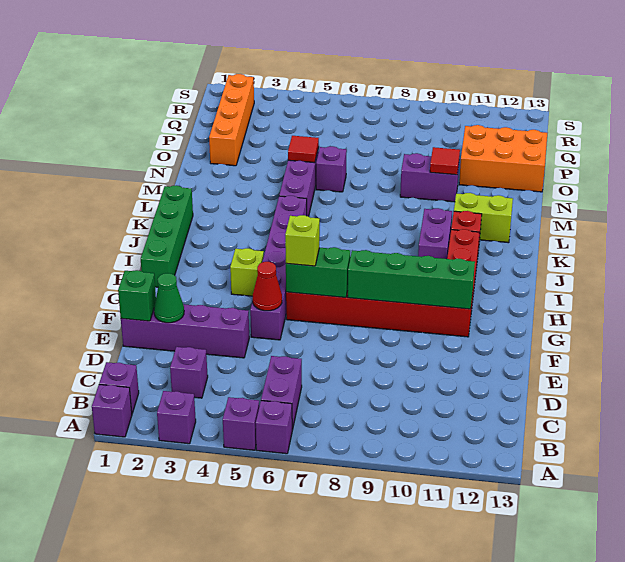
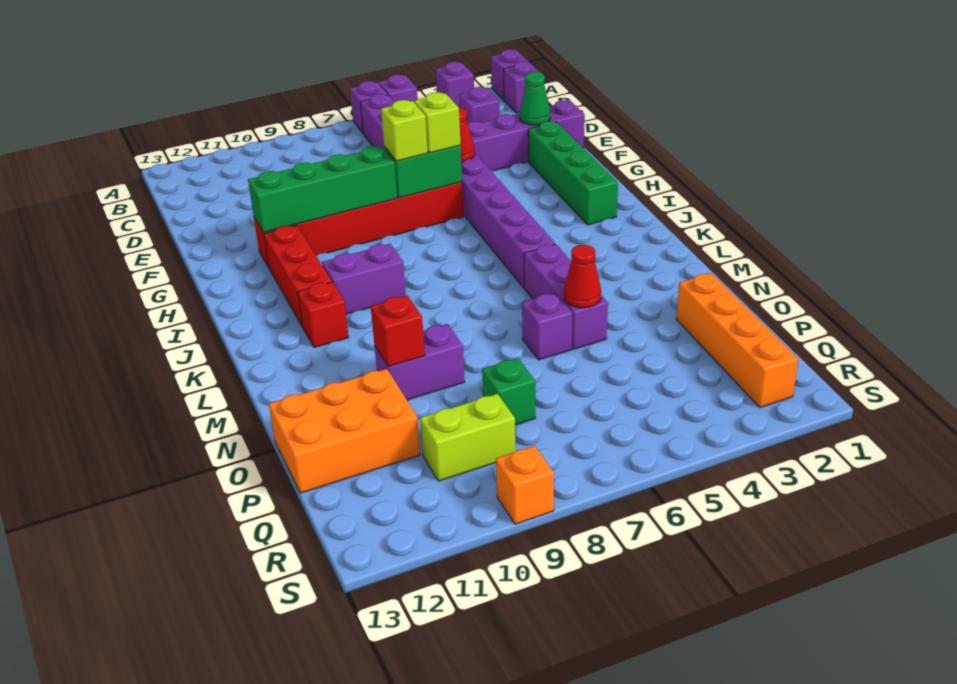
green 1x1 brick [118,270,156,321] -> green 1x1 brick moved to [482,358,535,425]
green 1x4 brick [141,185,193,287] -> green 1x4 brick moved to [528,121,618,225]
lime 1x1 brick [230,248,264,296] -> lime 1x1 brick moved to [381,100,428,161]
purple 1x2 brick [418,208,452,259] -> purple 1x2 brick turned to [322,244,406,314]
lime 1x2 brick [454,193,513,243] -> lime 1x2 brick moved to [420,394,515,481]
red 1x1 tile [288,136,319,163] -> red 1x1 cone [564,245,601,308]
red 1x1 tile [430,147,460,175] -> red 1x1 brick [371,295,425,367]
none -> orange 1x1 brick [496,446,554,524]

